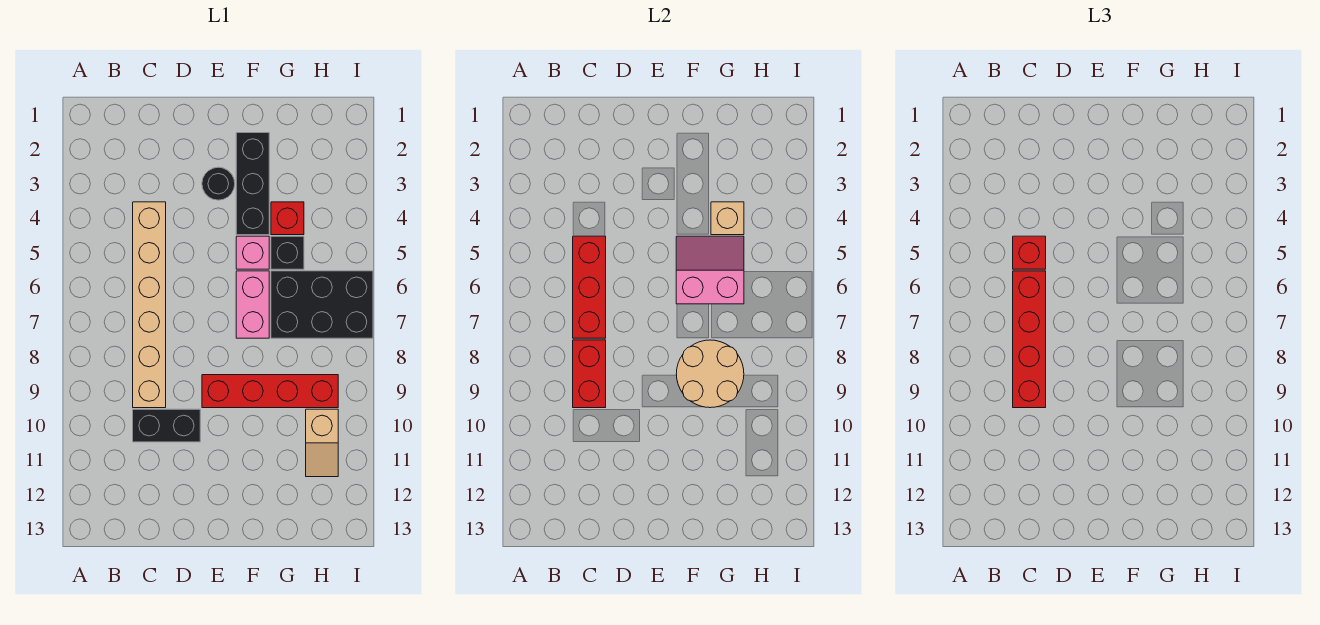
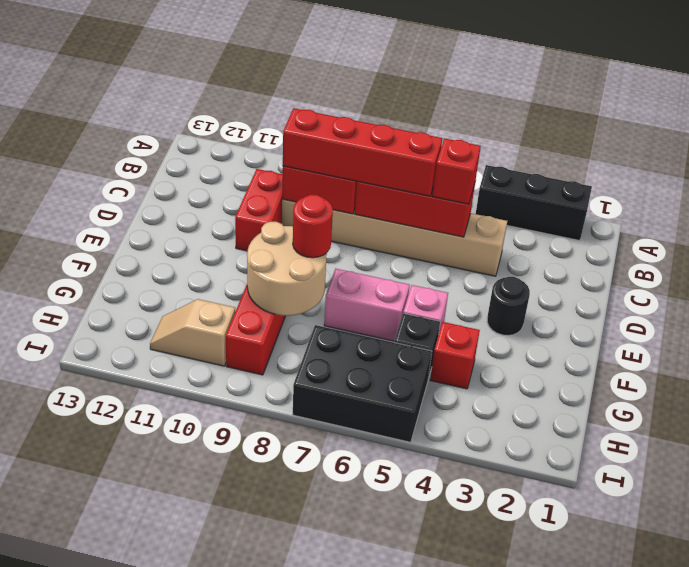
black 1x2 brick [133,409,200,442] -> red 1x2 brick [235,169,283,251]
black 1x3 brick [236,133,269,235] -> black 1x3 brick moved to [476,165,592,241]
pink 2x2 slope [676,236,744,304] -> none
none -> red 1x1 round brick [293,195,333,258]
tan 1x1 brick [711,202,744,235] -> none
black 2x3 brick [271,271,373,338] -> black 2x3 brick turned to [293,325,432,442]

